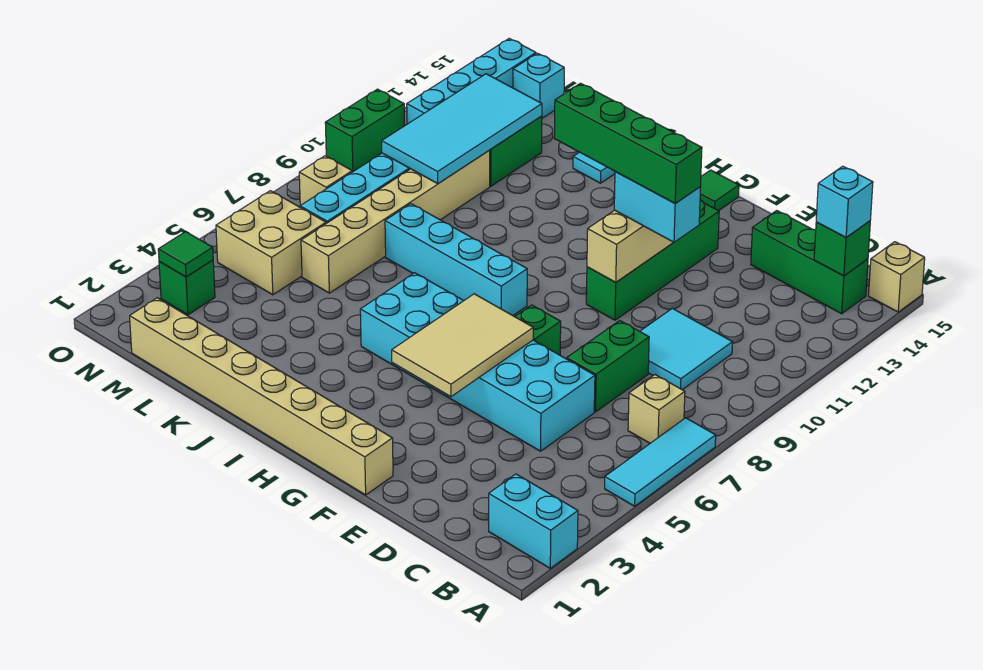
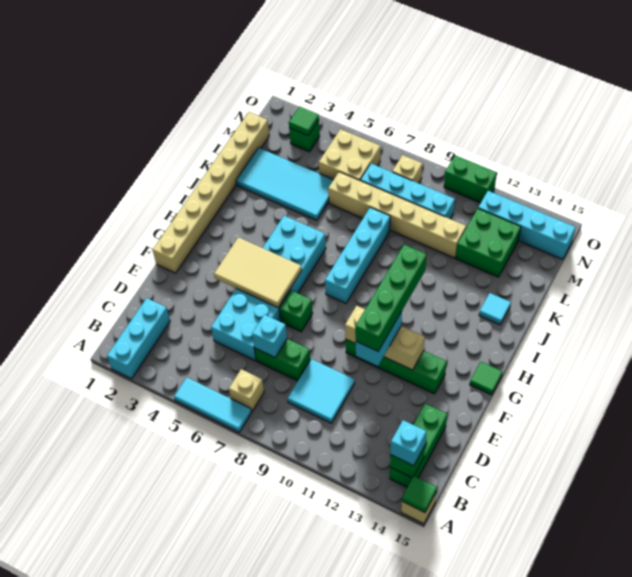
cyan 1x2 brick [489,474,578,568] -> cyan 1x3 brick [107,298,170,379]
none -> green 1x1 tile [402,476,437,512]
cyan 2x4 tile [382,74,542,184] -> cyan 2x4 tile moved to [236,148,333,221]
cyan 1x1 brick [513,53,564,118] -> cyan 1x1 brick moved to [252,315,287,357]

